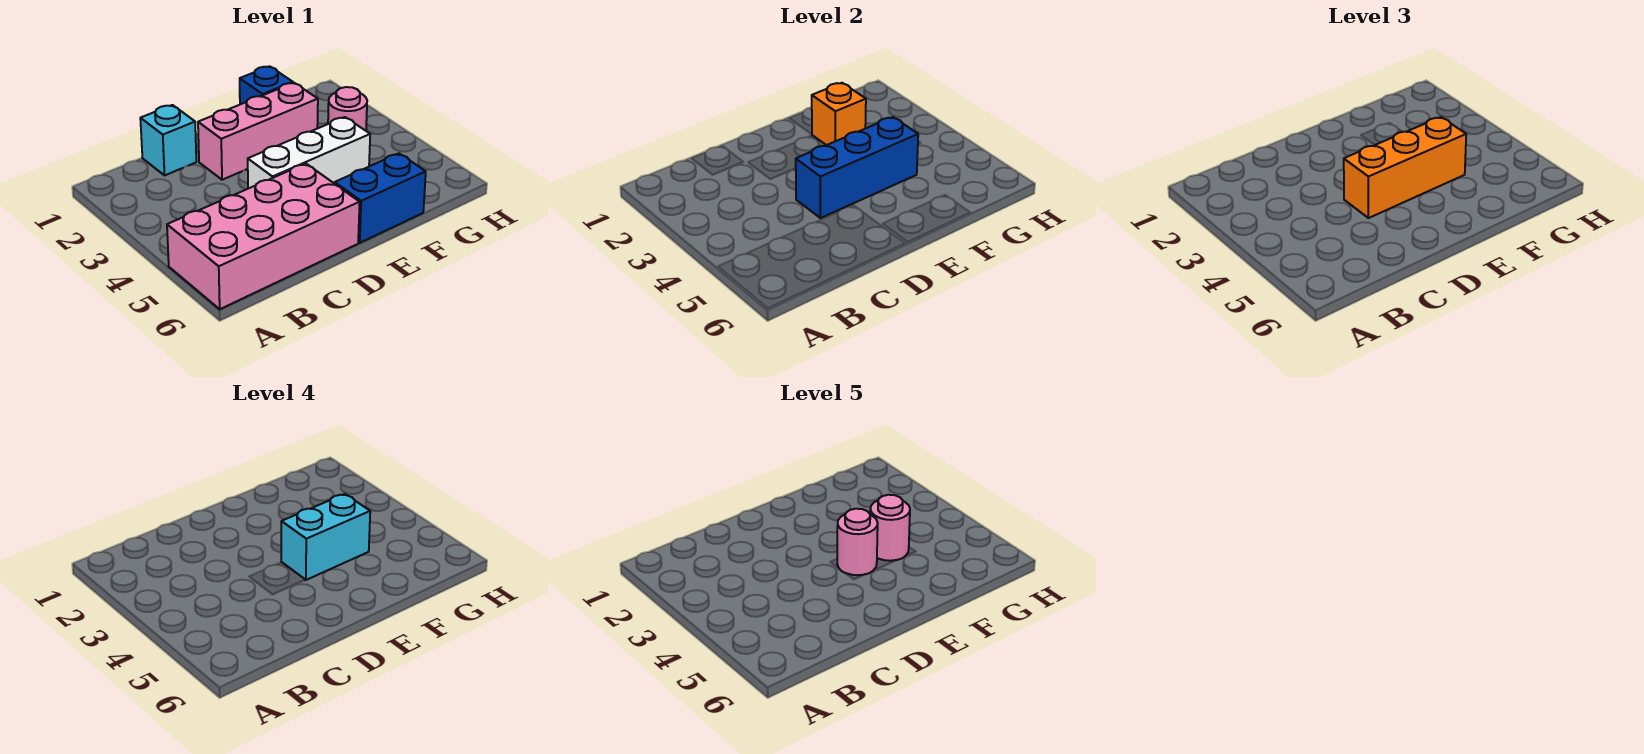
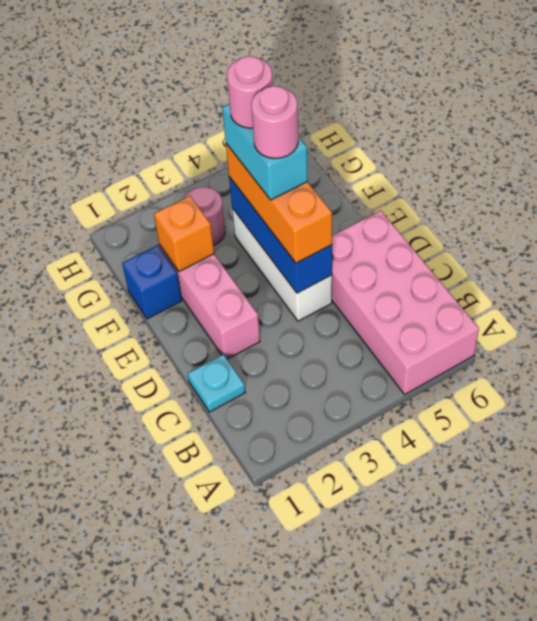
cyan 1x1 brick [140,105,196,175] -> cyan 1x1 plate [188,354,245,412]
blue 1x2 brick [335,153,426,243] -> none

